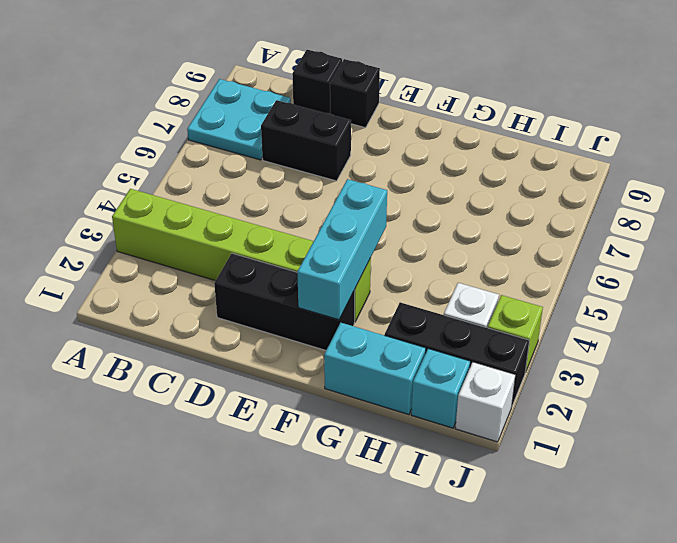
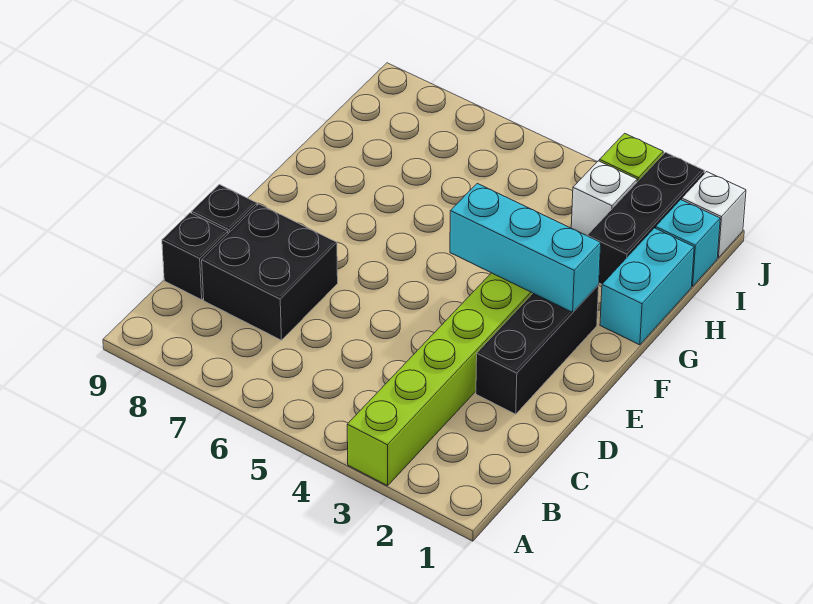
cyan 2x2 plate [187,79,291,160] -> none
black 1x2 brick [261,100,351,181] -> black 2x2 brick [202,204,338,340]

